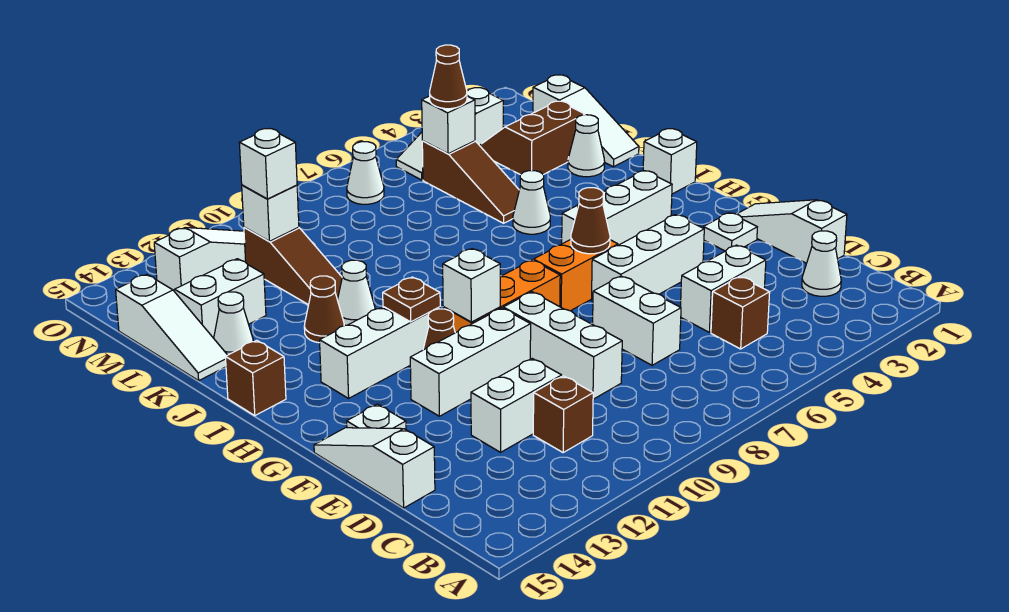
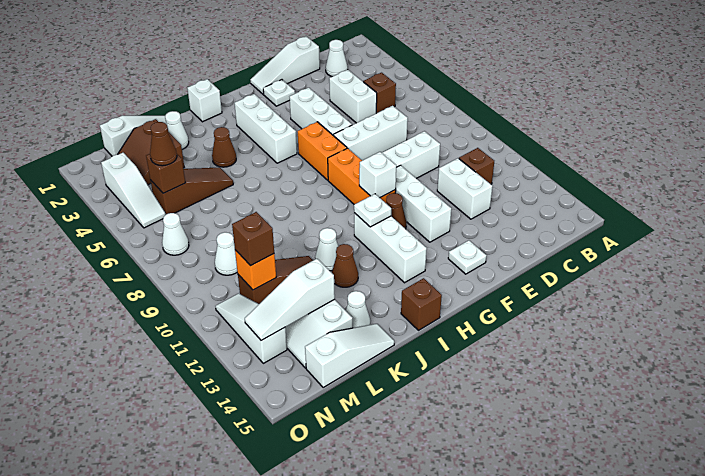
white 1x2 brick [593,276,681,365] -> white 1x3 brick [333,106,408,161]
white 1x3 slope [314,428,435,508] -> white 1x3 slope moved to [245,259,335,340]
brown 1x1 cone [571,188,610,254] -> brown 1x1 cone moved to [212,127,236,167]
brown 1x1 plate [383,277,440,322] -> white 1x1 plate [354,194,391,227]
white 1x1 cone [513,171,550,234] -> white 1x1 cone moved to [215,232,237,275]
white 1x1 brick [422,96,475,154] -> brown 1x1 brick [146,154,185,193]
white 1x1 brick [242,185,299,241] -> orange 1x1 brick [235,250,276,290]
white 1x1 brick [239,129,297,199] -> brown 1x1 brick [232,212,274,266]

